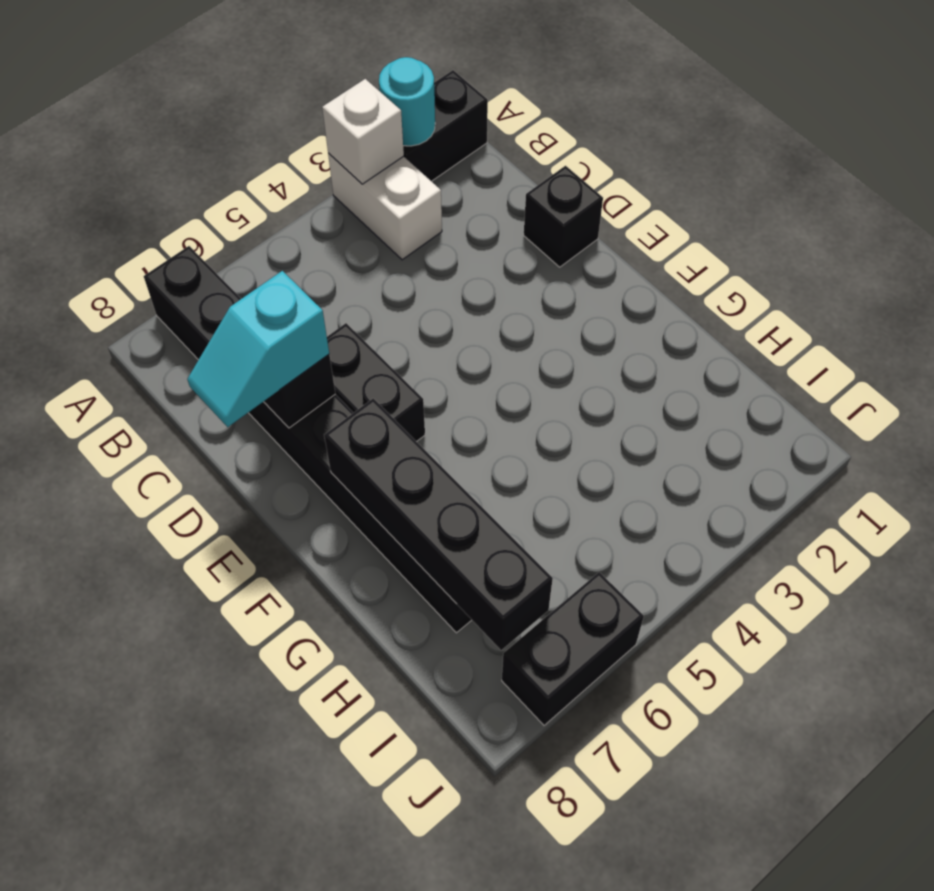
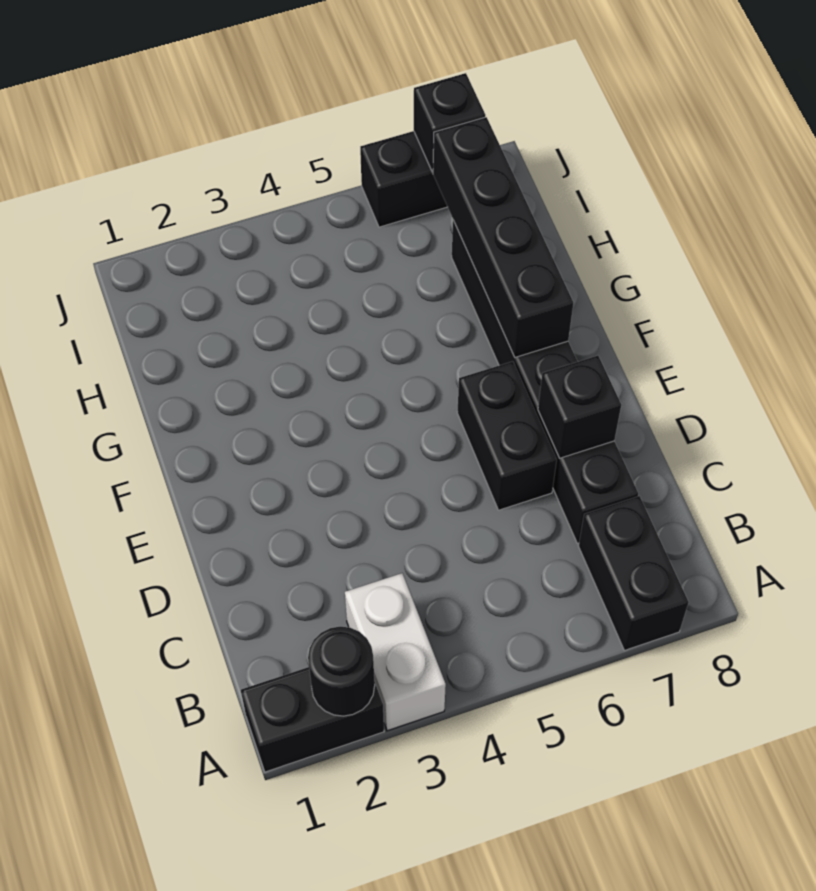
cyan 1x1 round brick [379,57,435,146] -> black 1x1 round brick [308,626,375,716]
white 1x1 brick [322,79,404,184] -> none
black 1x1 brick [524,166,603,267] -> black 1x1 brick moved to [414,73,486,172]
cyan 1x2 slope [187,271,329,427] -> none

